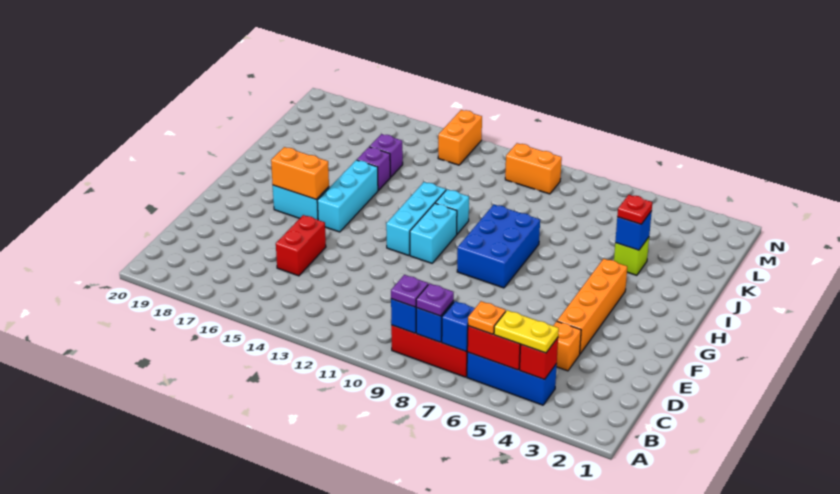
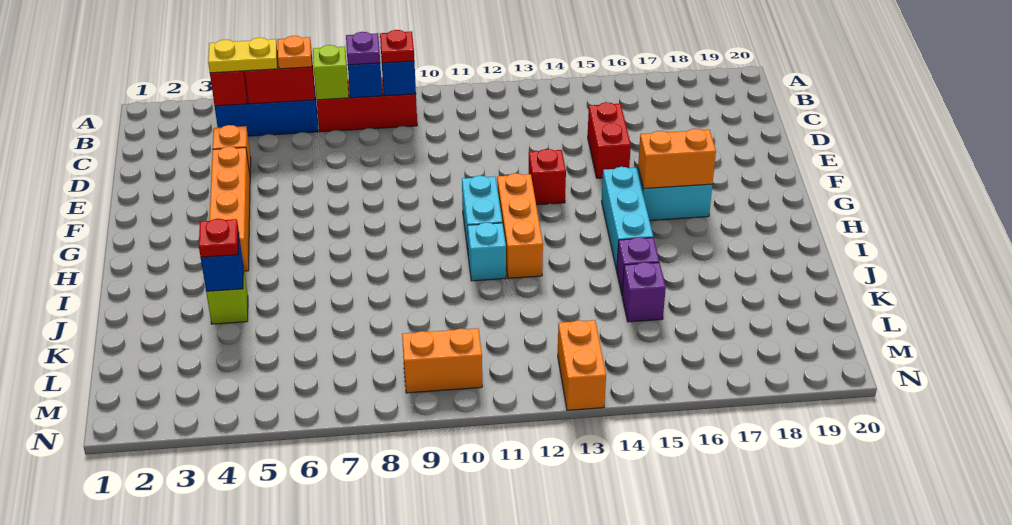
blue 1x1 brick [442,301,475,351] -> lime 1x1 brick [313,45,349,100]
purple 1x1 plate [391,275,428,307] -> red 1x1 plate [380,30,414,63]
none -> red 1x1 brick [529,149,566,205]
blue 2x3 brick [457,205,540,288] -> none
cyan 1x3 brick [386,182,446,256] -> orange 1x3 brick [497,173,543,278]

